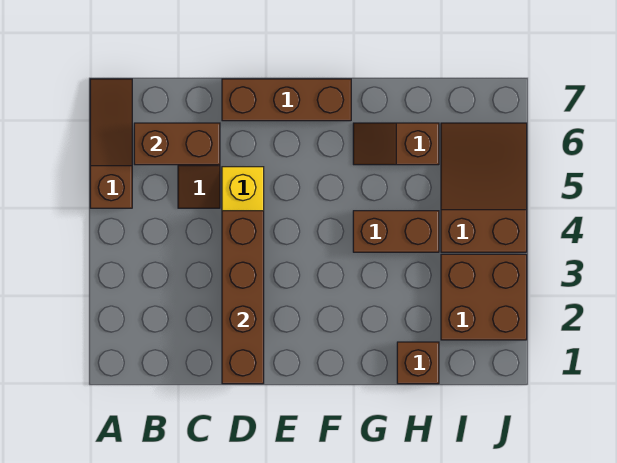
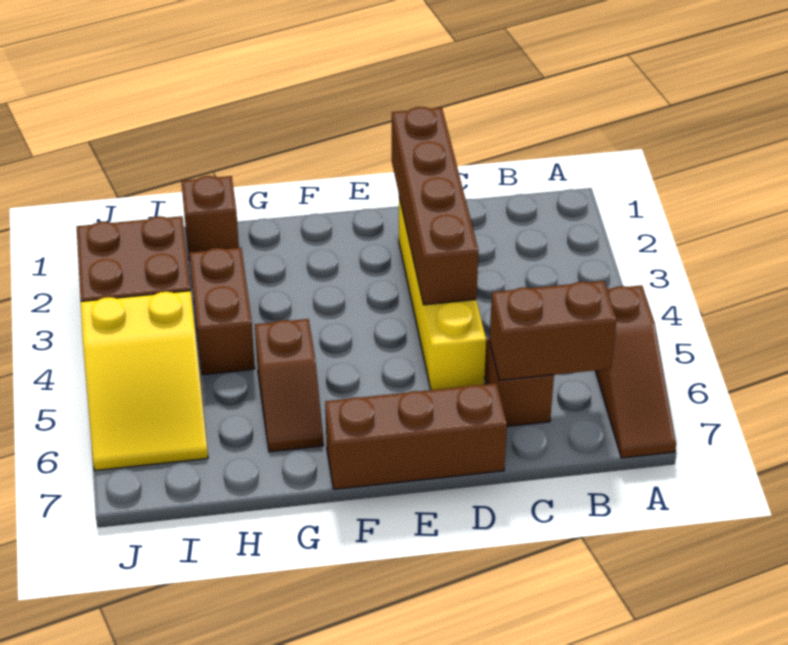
brown 1x2 brick [353,211,439,252] -> brown 1x2 brick turned to [189,248,255,375]
brown 1x2 slope [353,123,439,165] -> brown 1x2 slope turned to [255,319,323,452]
brown 2x3 slope [441,123,527,252] -> yellow 2x3 slope [81,291,208,470]

